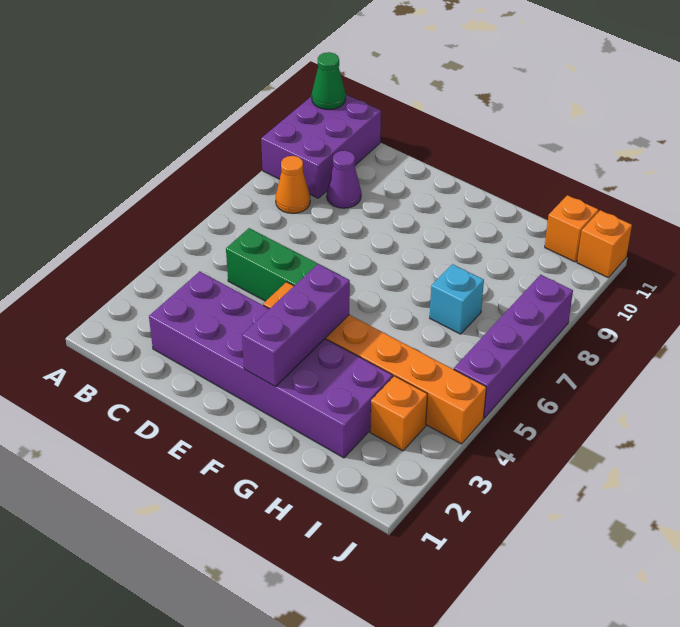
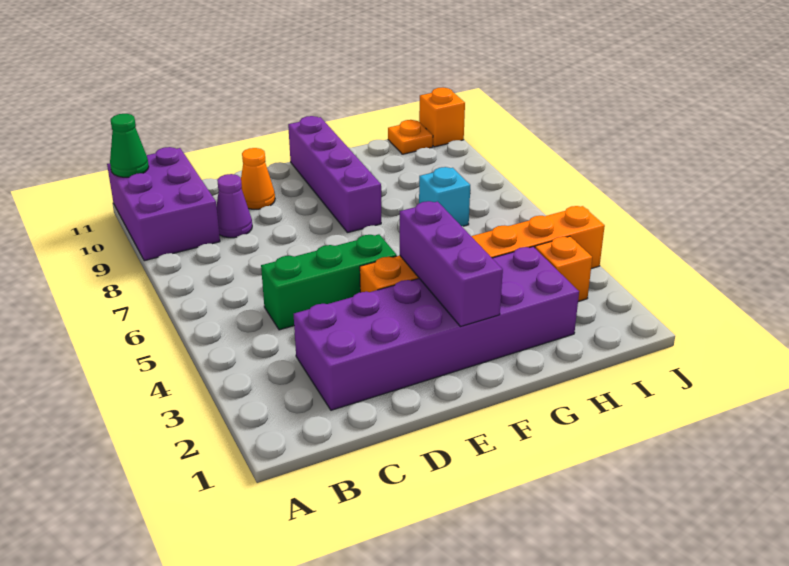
orange 1x1 cone [276,156,310,214] -> orange 1x1 cone moved to [241,148,275,209]
orange 1x1 brick [545,195,598,262] -> orange 1x1 plate [388,120,433,154]
purple 1x4 brick [454,275,573,418] -> purple 1x4 brick moved to [288,116,381,233]

